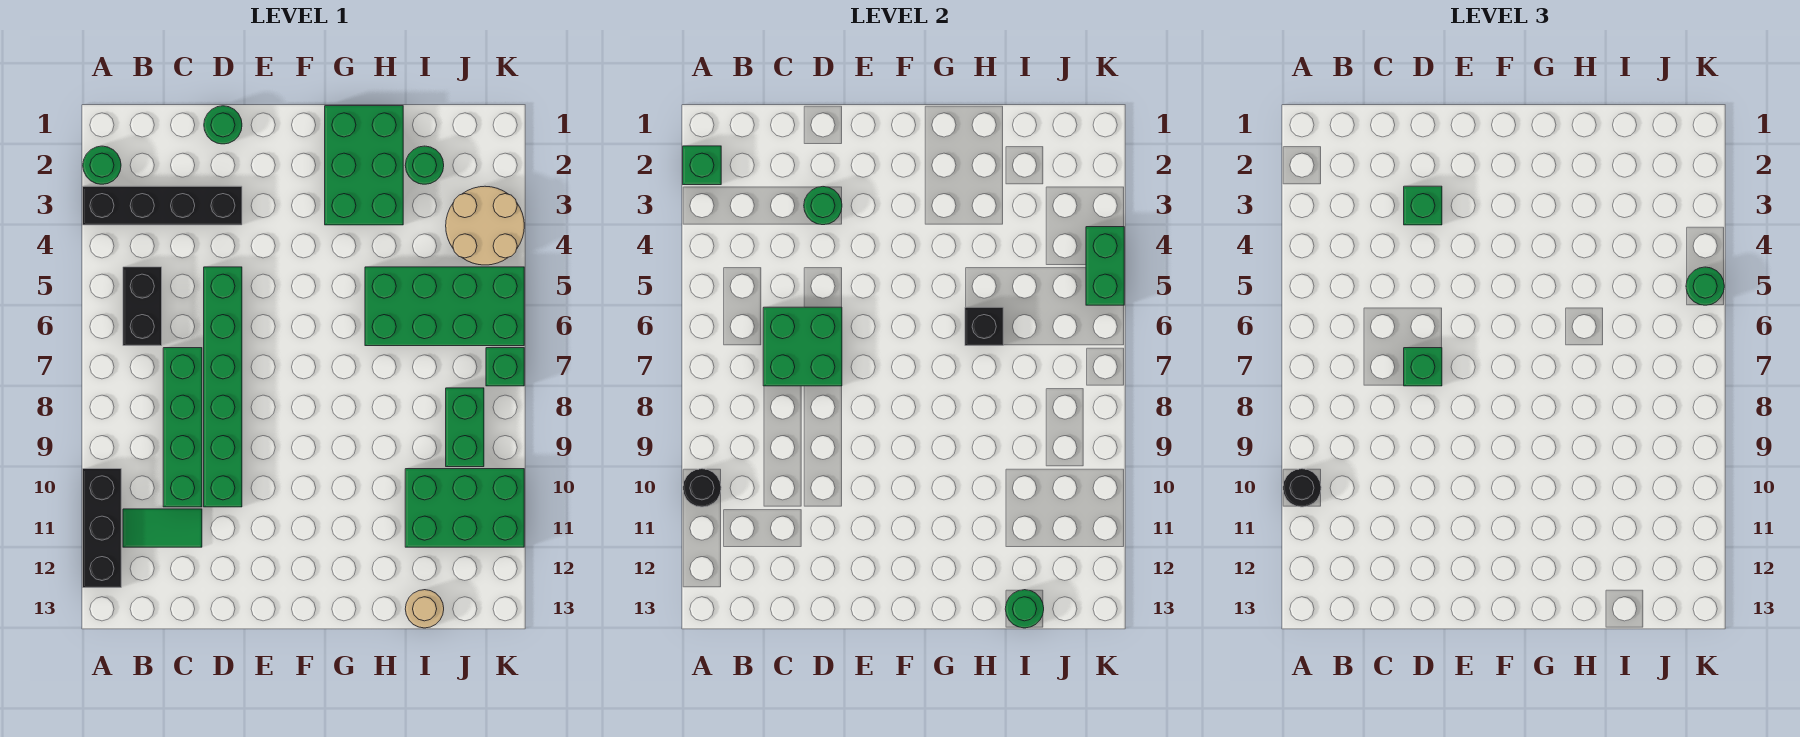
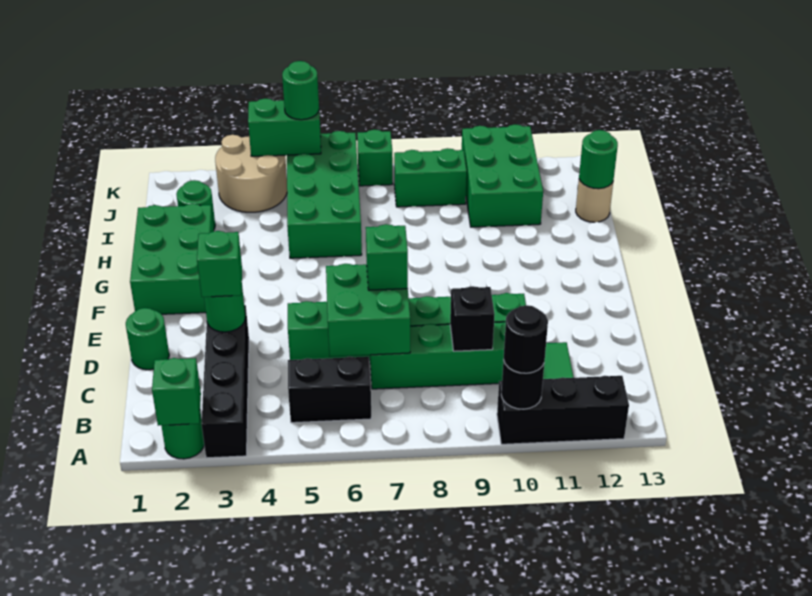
green 2x3 brick [325,106,403,225] -> green 2x3 brick turned to [130,204,214,314]
black 1x1 brick [965,307,1003,346] -> black 1x1 brick moved to [450,286,495,351]

